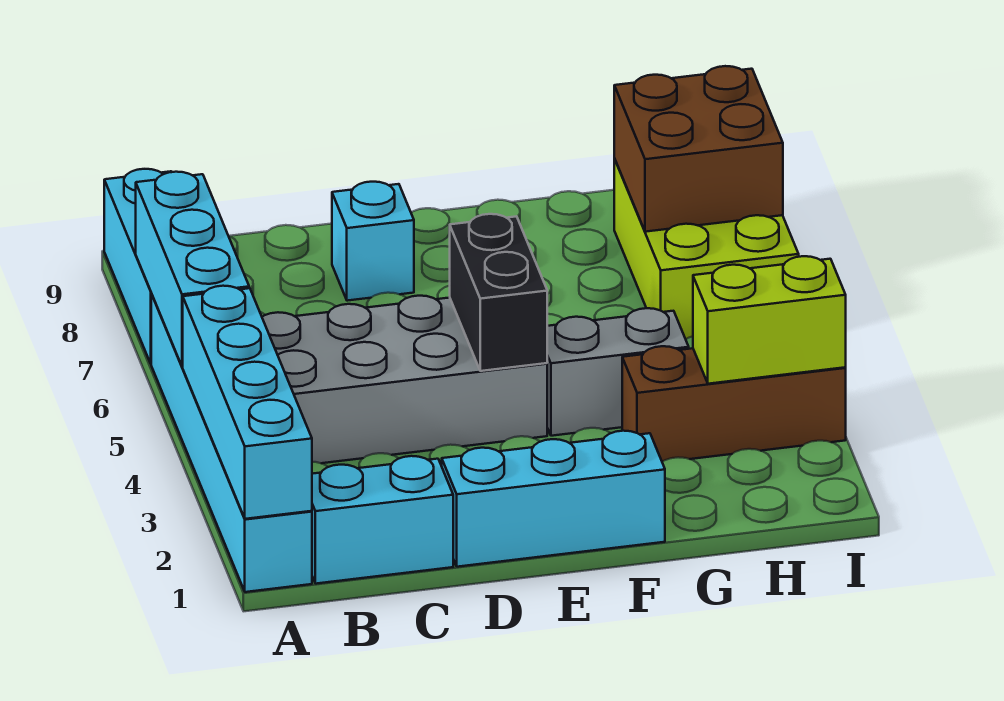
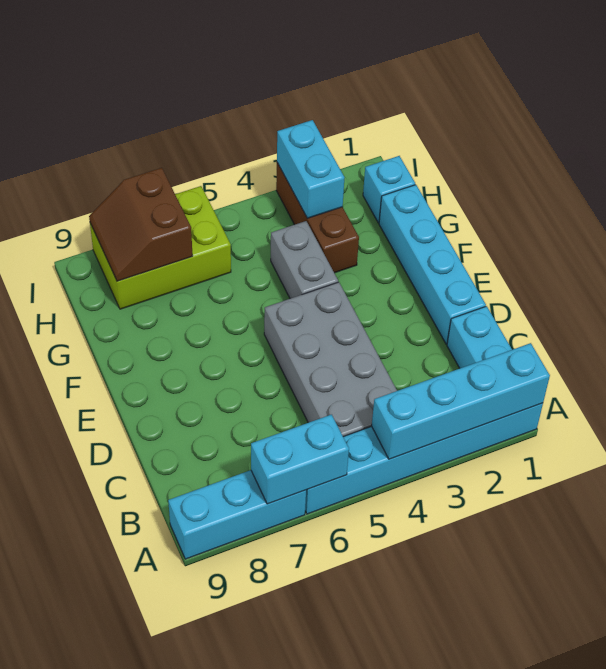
cyan 1x3 brick [136,172,249,367] -> cyan 1x2 brick [251,415,349,504]
cyan 1x3 brick [442,431,665,567] -> cyan 1x4 brick [379,185,486,344]
cyan 1x1 brick [332,182,414,301] -> cyan 1x1 brick moved to [363,156,415,223]
black 1x2 brick [450,214,547,371] -> none
lime 1x2 brick [693,256,846,384] -> cyan 1x2 brick [277,120,345,218]
brown 2x2 brick [614,66,783,232] -> brown 2x2 slope [89,168,192,281]

